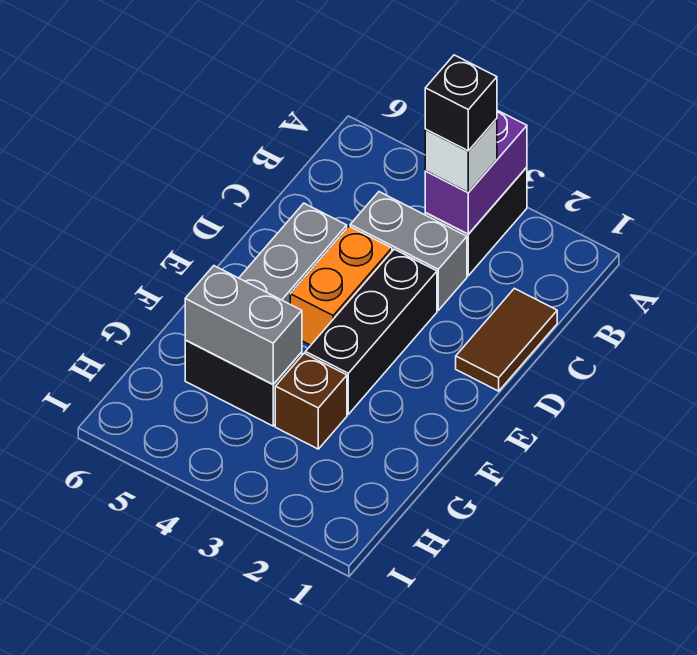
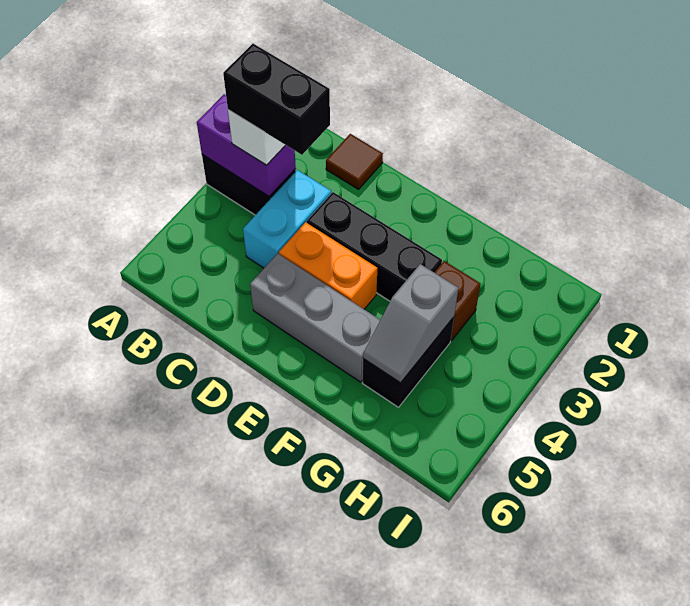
black 1x1 brick [425,55,497,151] -> black 1x2 brick [223,44,330,155]
brown 1x2 tile [456,288,557,391] -> brown 1x1 tile [326,134,383,189]
grey 1x2 brick [350,192,467,310] -> cyan 1x2 brick [243,170,331,268]
grey 1x2 brick [185,266,302,384] -> grey 1x2 slope [363,264,458,383]

